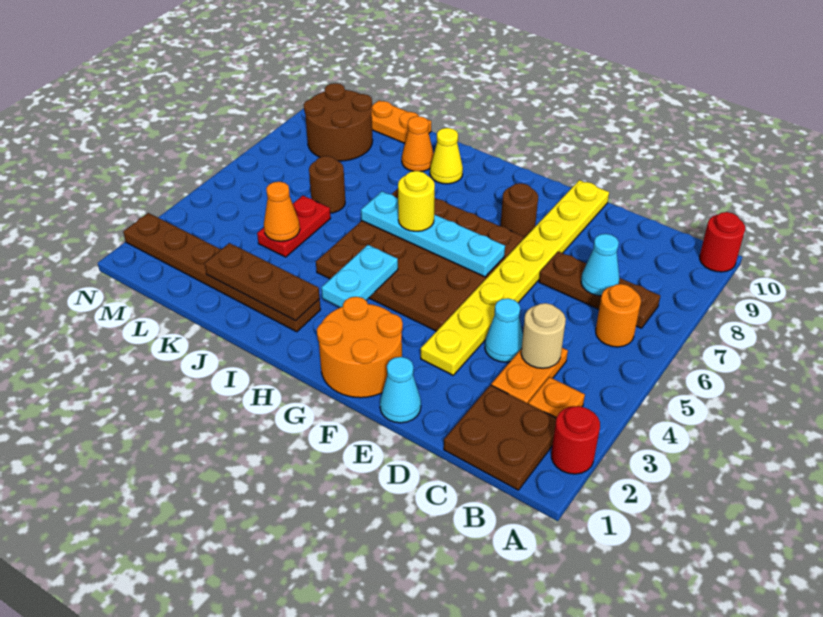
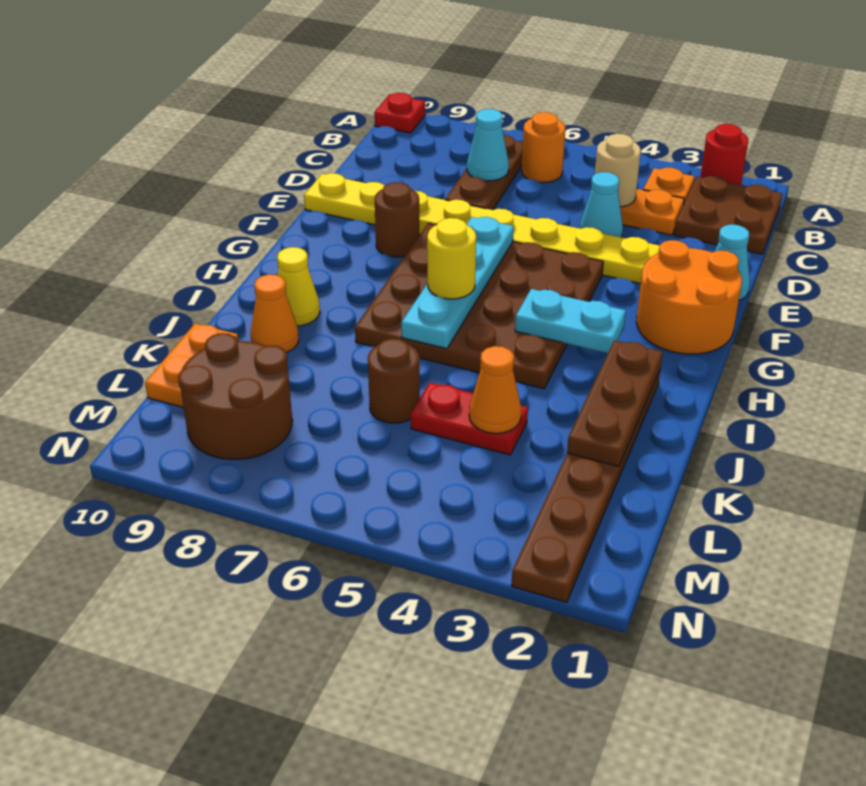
red 1x1 round brick [700,212,745,272] -> red 1x1 plate [374,93,425,133]

